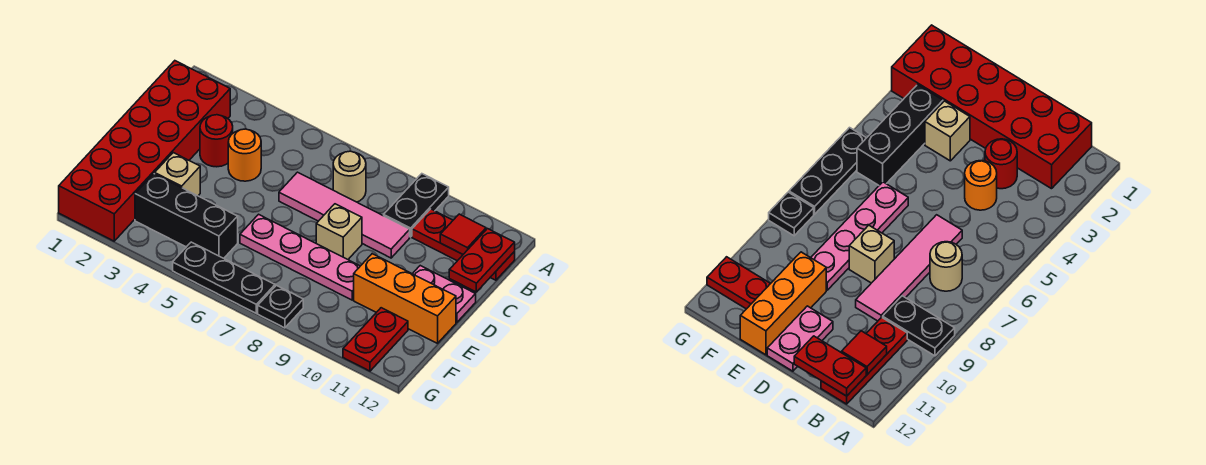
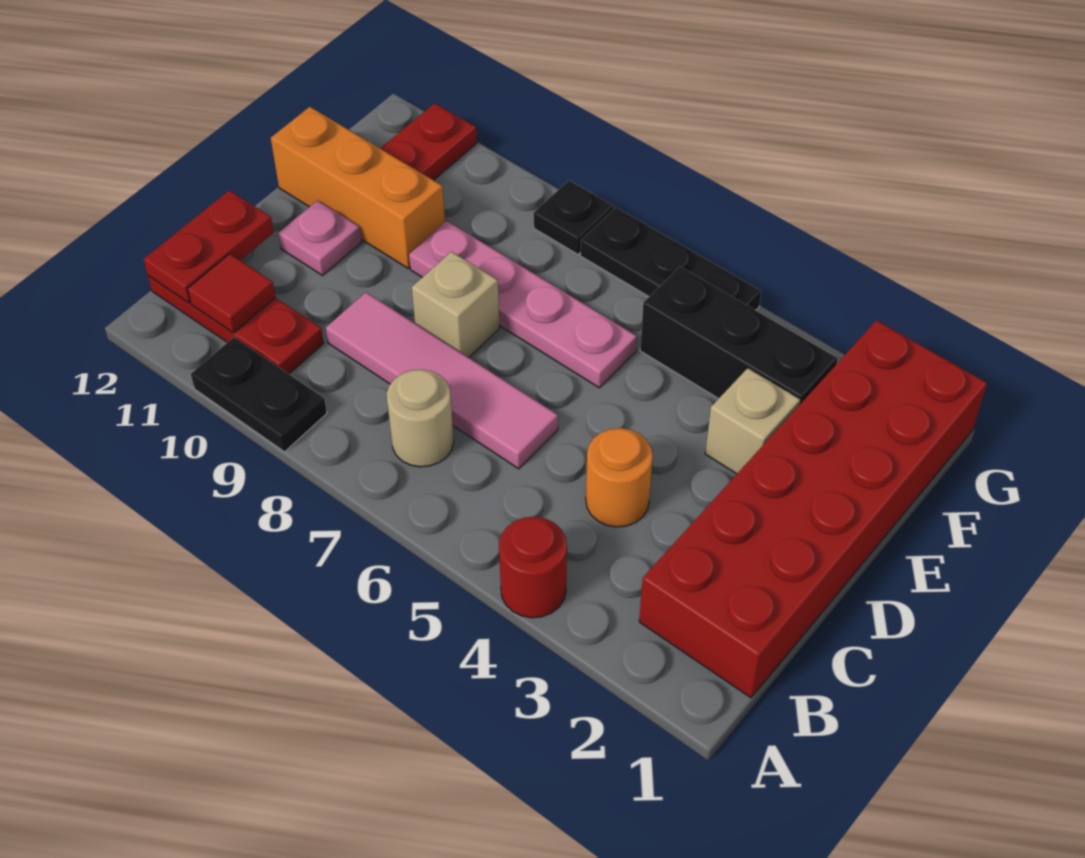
black 1x2 plate [384,174,449,237] -> black 1x2 plate turned to [191,337,327,452]
red 1x1 round brick [200,115,233,167] -> red 1x1 round brick moved to [499,517,567,618]
pink 1x2 plate [413,266,476,322] -> pink 1x1 plate [278,200,361,275]

